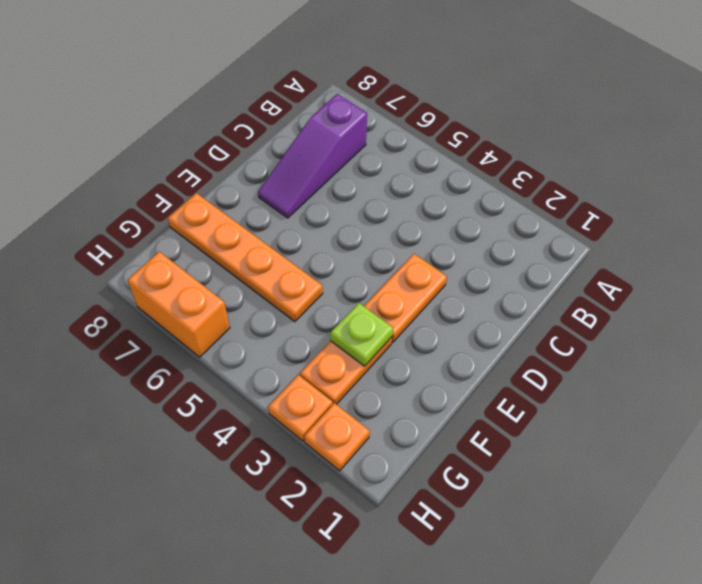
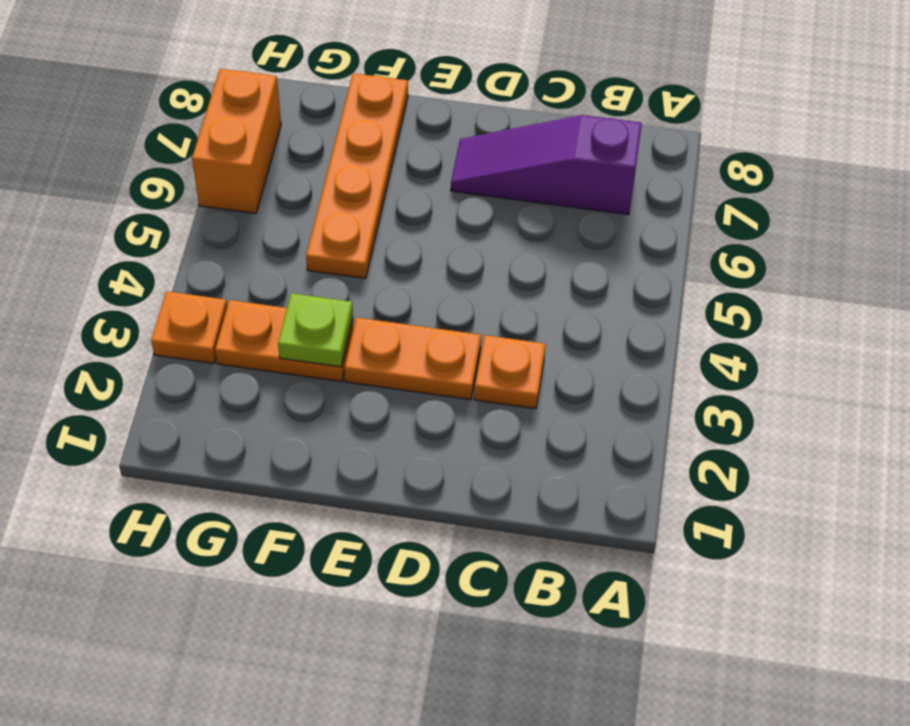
orange 1x1 plate [304,403,370,471] -> orange 1x1 plate moved to [474,335,546,409]

